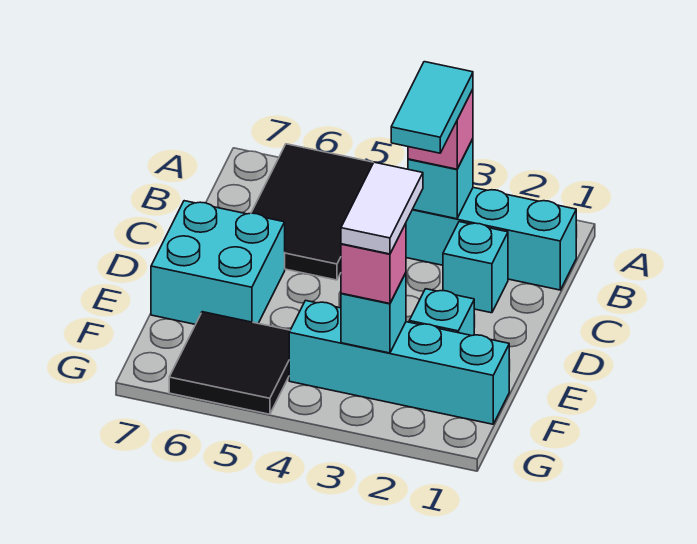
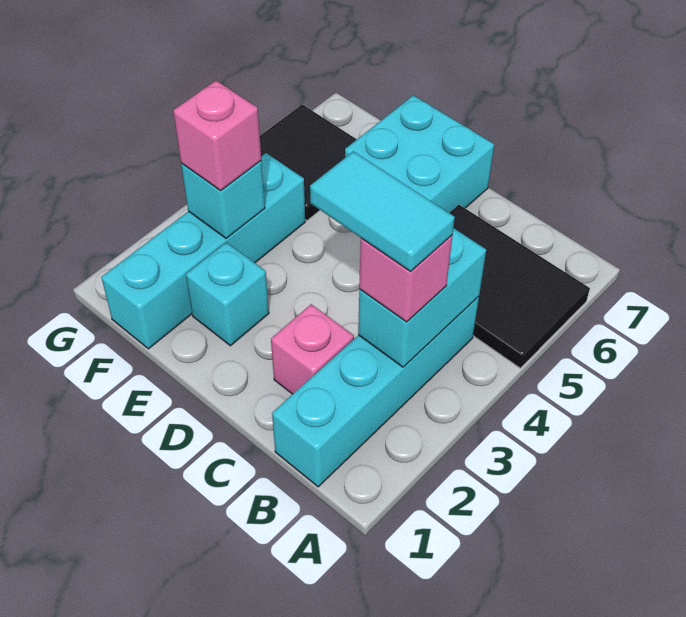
cyan 1x1 brick [408,139,473,219] -> cyan 1x2 brick [358,228,486,367]
cyan 1x1 brick [443,222,508,313] -> pink 1x1 brick [271,304,354,394]
white 1x2 tile [341,162,423,254] -> none

